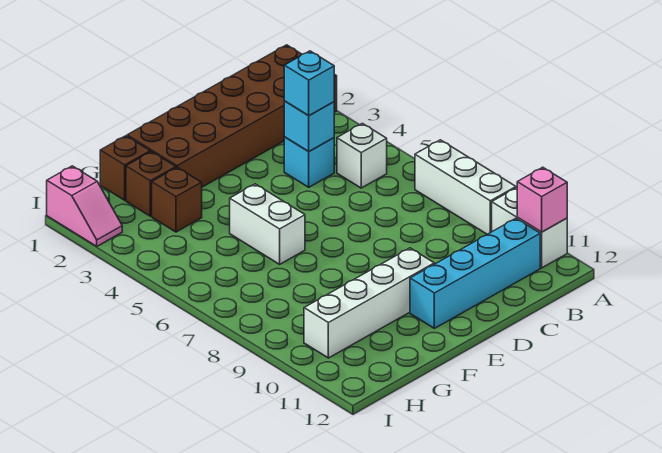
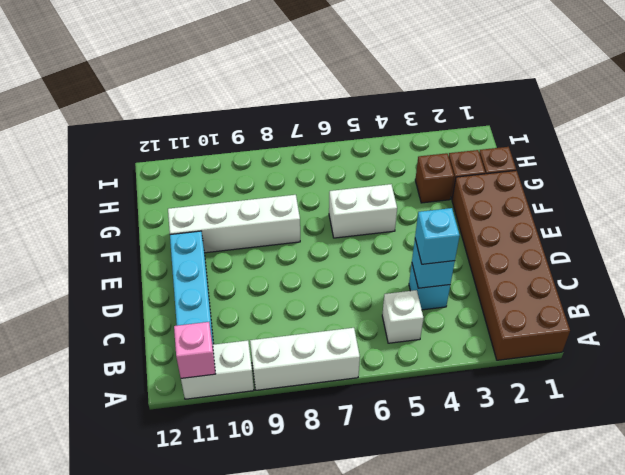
white 1x4 brick [304,248,434,358] -> white 1x4 brick turned to [168,195,300,253]
pink 1x2 slope [47,166,122,246] -> none

